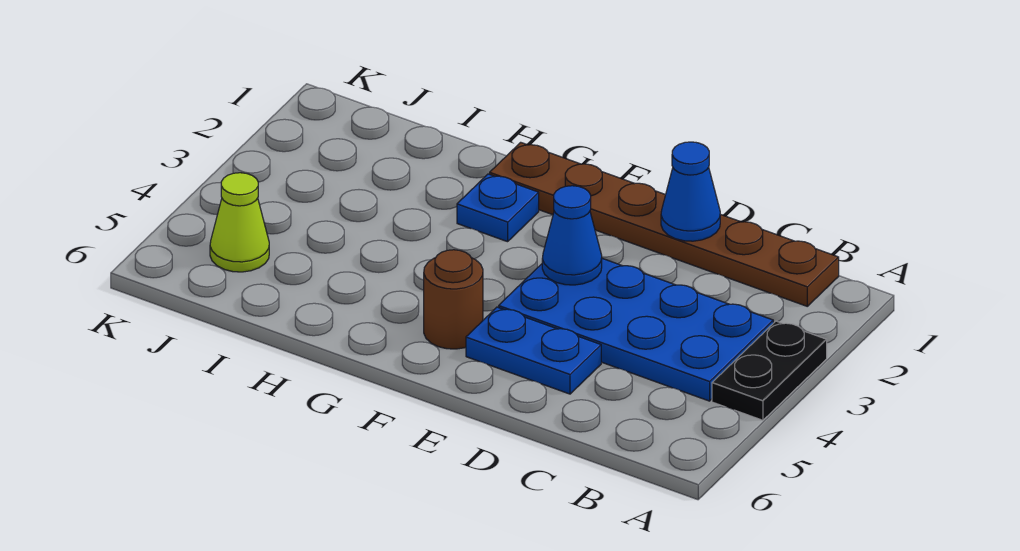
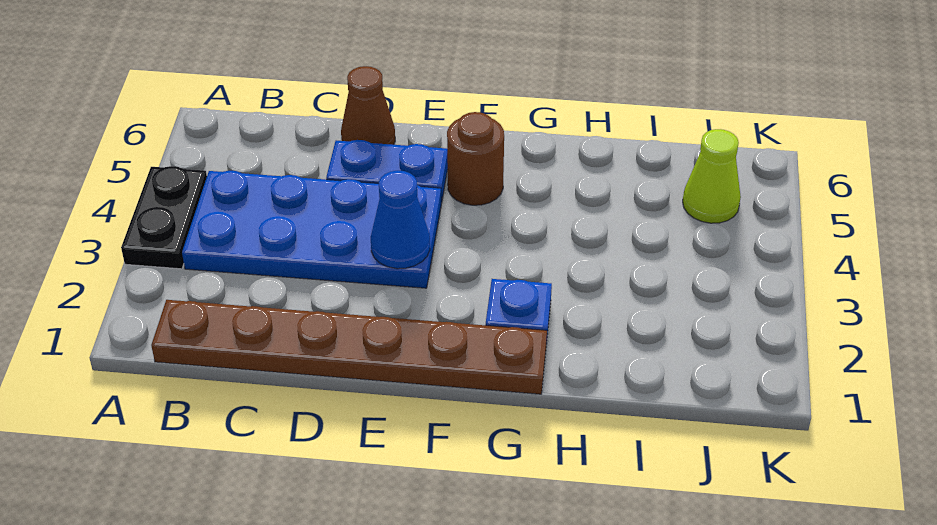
blue 1x1 cone [661,142,720,241] -> none
none -> brown 1x1 cone [341,66,395,145]

